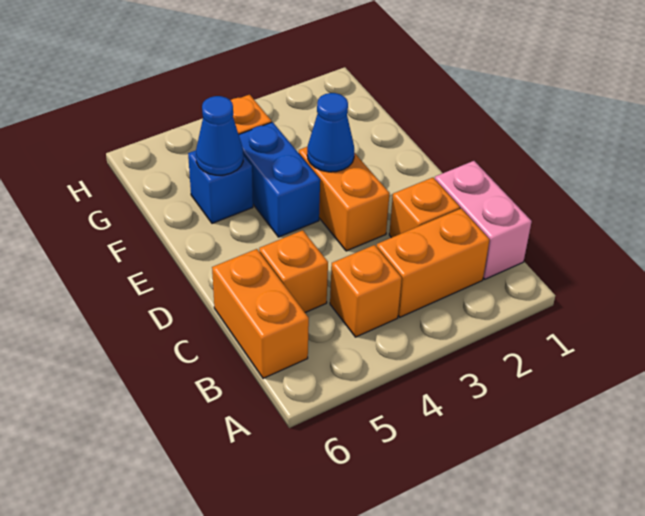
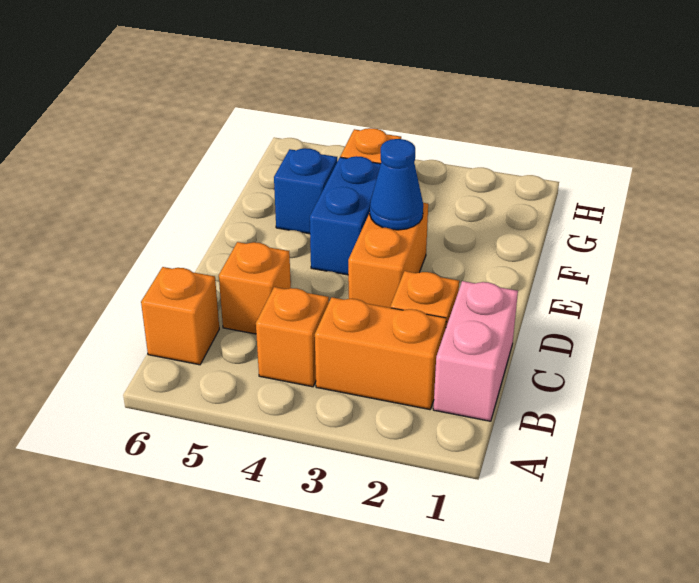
orange 1x2 brick [212,249,309,378] -> orange 1x1 brick [141,267,219,365]
blue 1x1 cone [196,96,243,175] -> none

